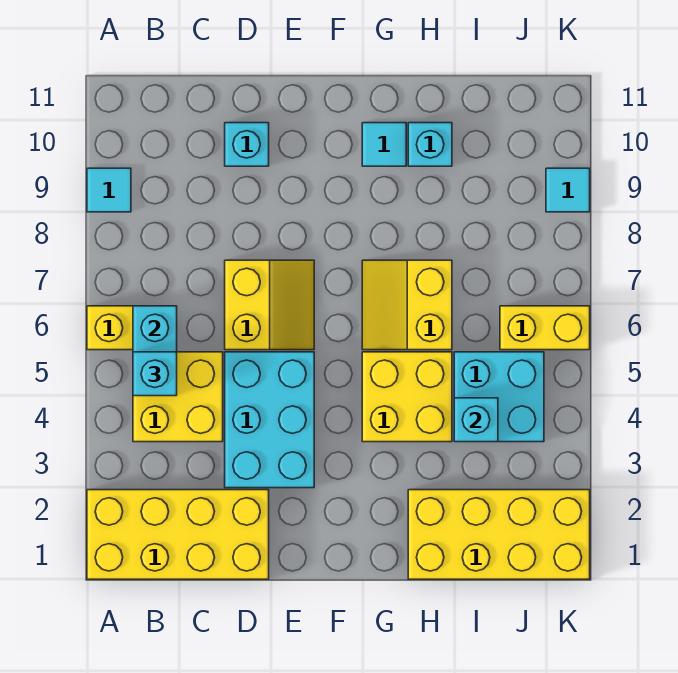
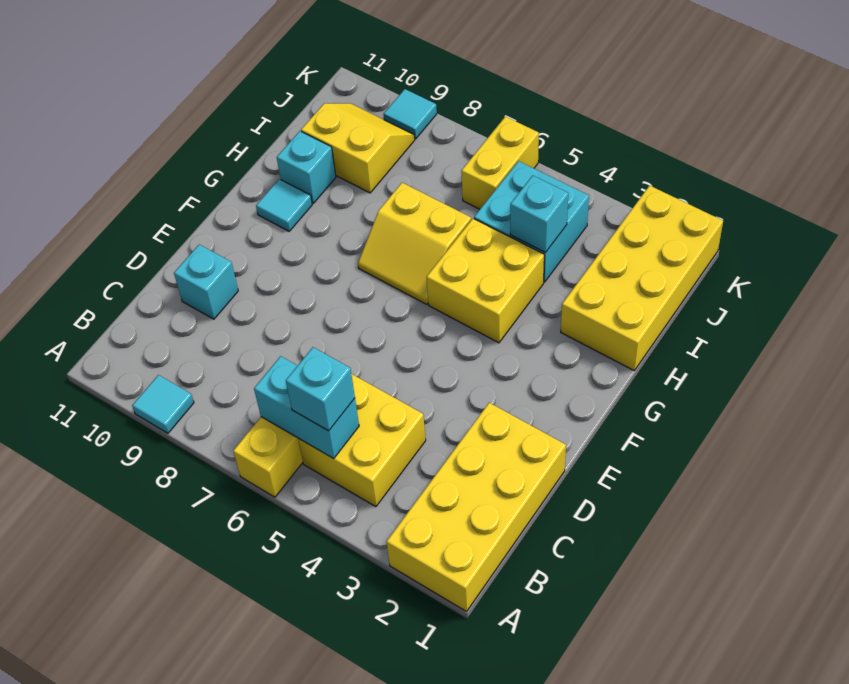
cyan 2x3 brick [225,352,314,488] -> none
yellow 2x2 slope [225,260,314,350] -> yellow 2x2 slope moved to [301,103,415,193]

